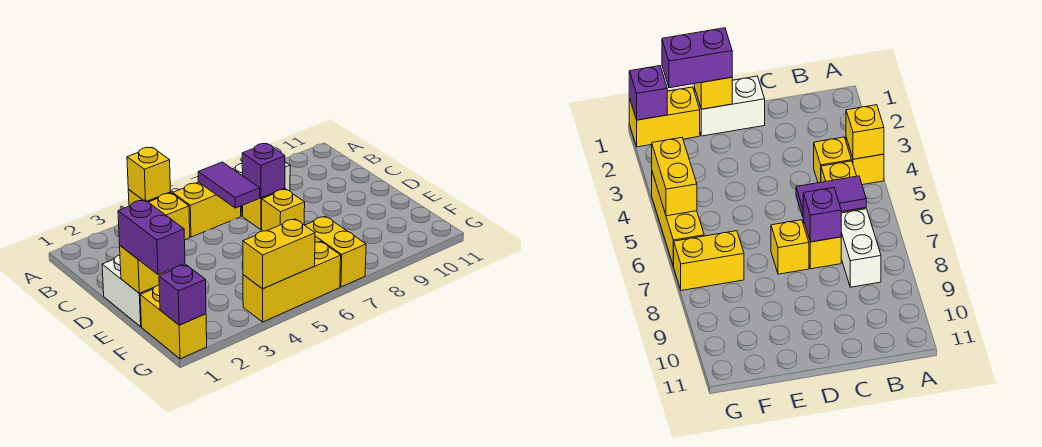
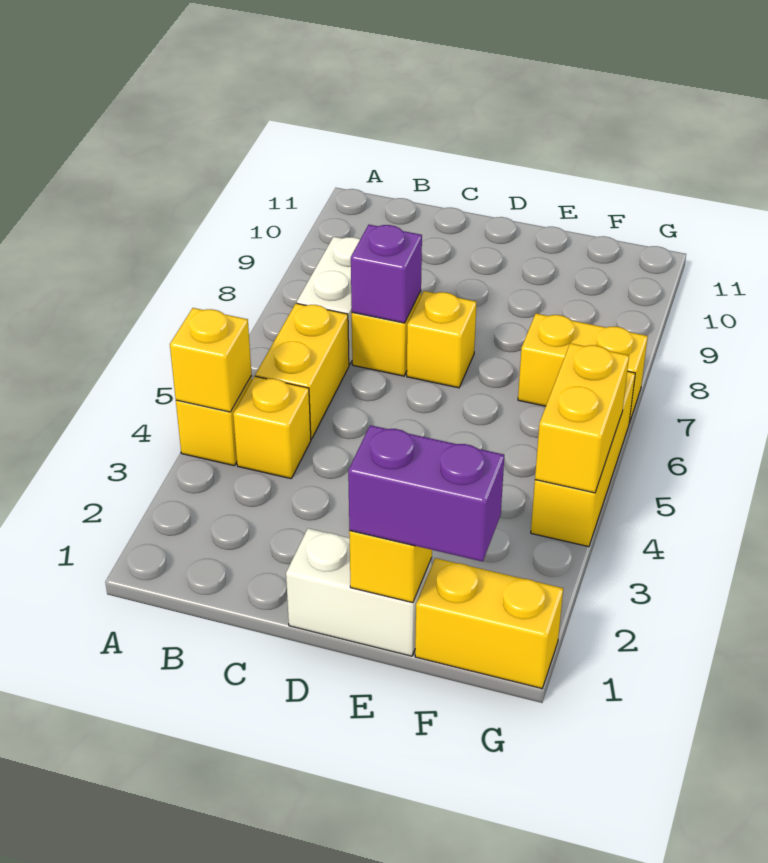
purple 1x2 tile [198,162,260,208] -> none
purple 1x1 brick [159,265,206,325] -> none

